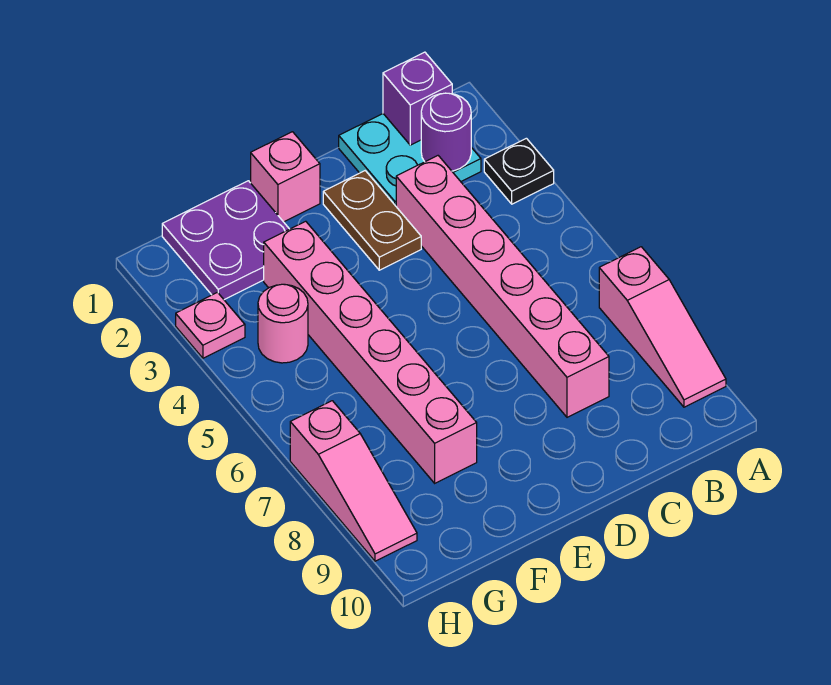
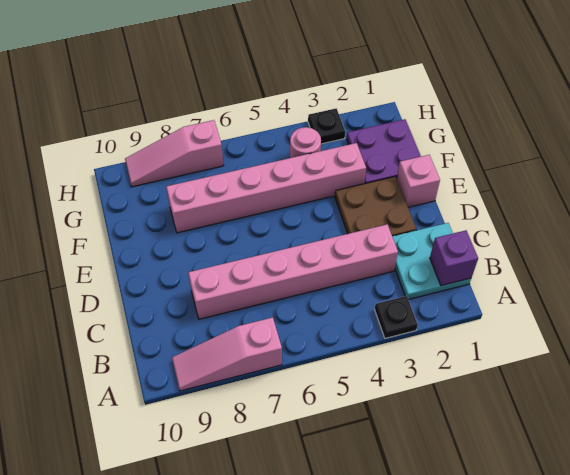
purple 1x1 round brick [421,93,471,171] -> none
brown 1x2 plate [323,171,421,270] -> brown 2x2 plate [335,177,416,236]
pink 1x1 plate [176,292,245,358] -> black 1x1 plate [308,108,345,144]

